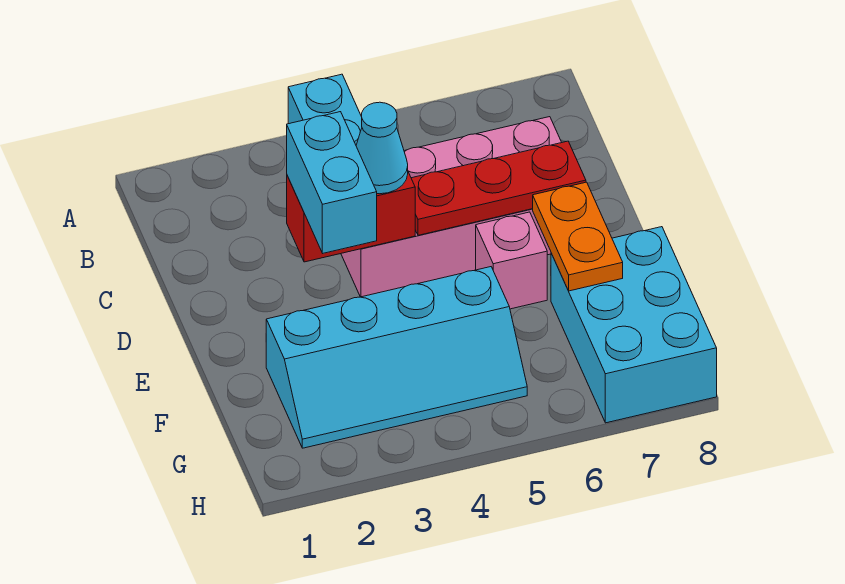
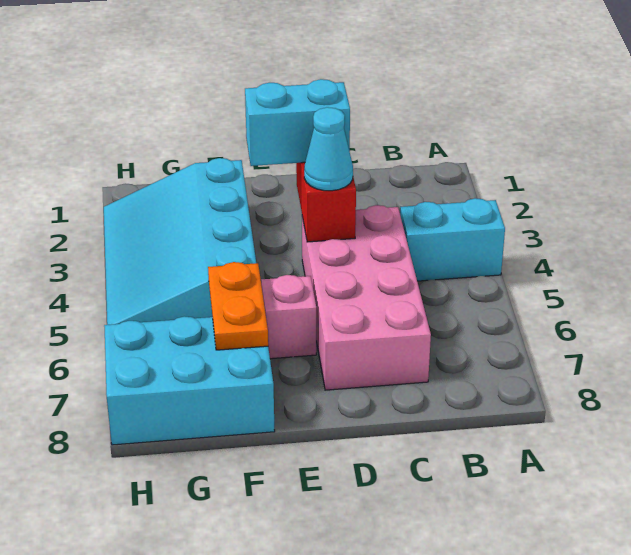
red 1x3 plate [411,141,586,235] -> none
orange 1x2 plate [533,182,623,291] -> orange 1x2 plate turned to [208,262,268,350]
cyan 2x4 slope [266,267,527,448] -> cyan 3x4 slope [104,158,256,325]

